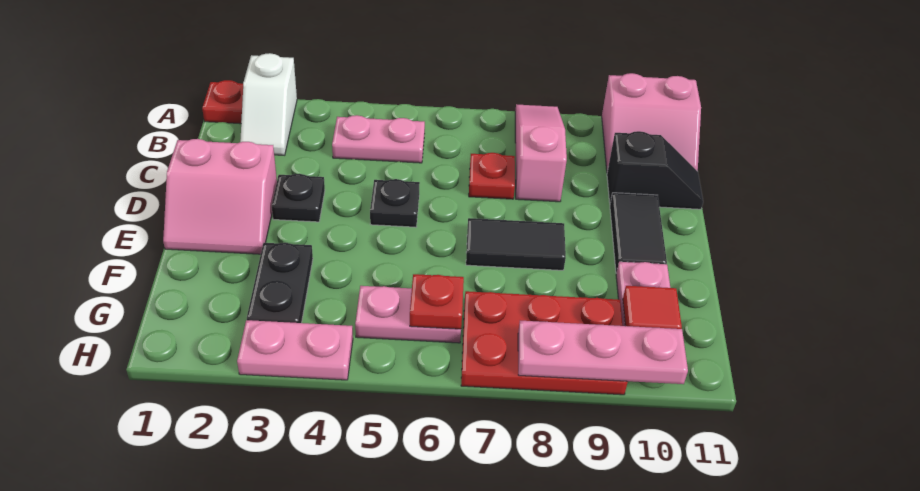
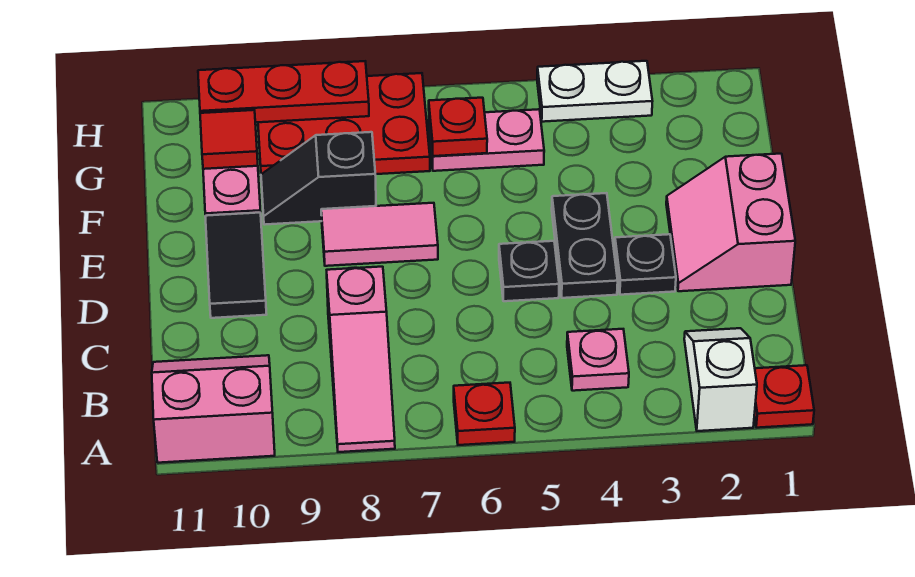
pink 1x2 plate [332,115,425,163] -> pink 1x1 plate [567,329,629,391]
red 1x1 plate [469,153,515,199] -> red 1x1 plate moved to [454,383,515,445]
black 1x2 slope [607,131,703,209] -> black 1x2 slope moved to [261,132,376,225]
pink 2x2 slope [163,139,277,254] -> pink 2x2 slope turned to [666,154,795,291]
black 1x2 tile [466,218,566,270] -> pink 1x2 tile [321,203,438,266]
black 1x2 plate [247,243,313,323] -> black 1x2 plate moved to [552,193,618,298]
pink 1x2 plate [237,320,353,380] -> white 1x2 plate [537,61,653,122]
pink 1x3 plate [518,321,688,384] -> red 1x3 plate [198,61,369,123]

